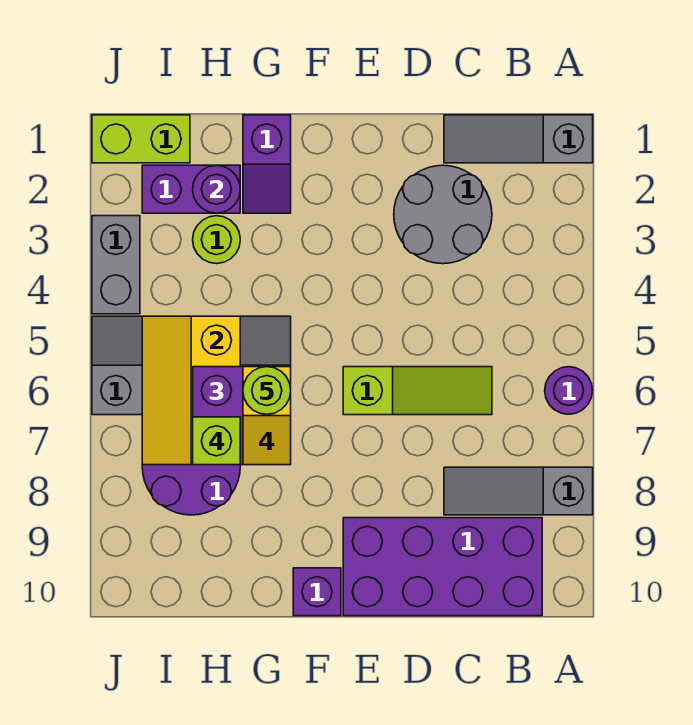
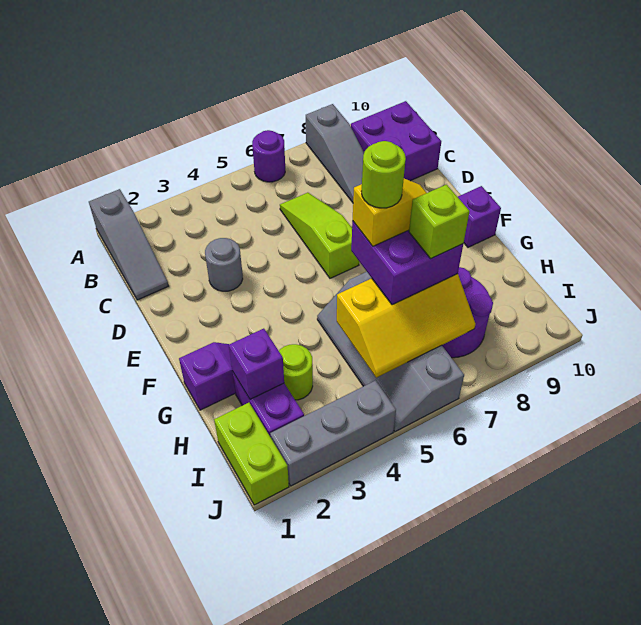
purple 2x4 brick [343,518,542,616] -> purple 2x2 brick [351,101,441,181]
grey 2x2 round brick [394,165,492,264] -> grey 1x1 round brick [205,238,243,291]
purple 1x1 round brick [193,165,240,213] -> purple 1x1 brick [229,329,284,399]
grey 1x2 brick [92,216,140,314] -> grey 1x3 brick [270,381,396,486]

